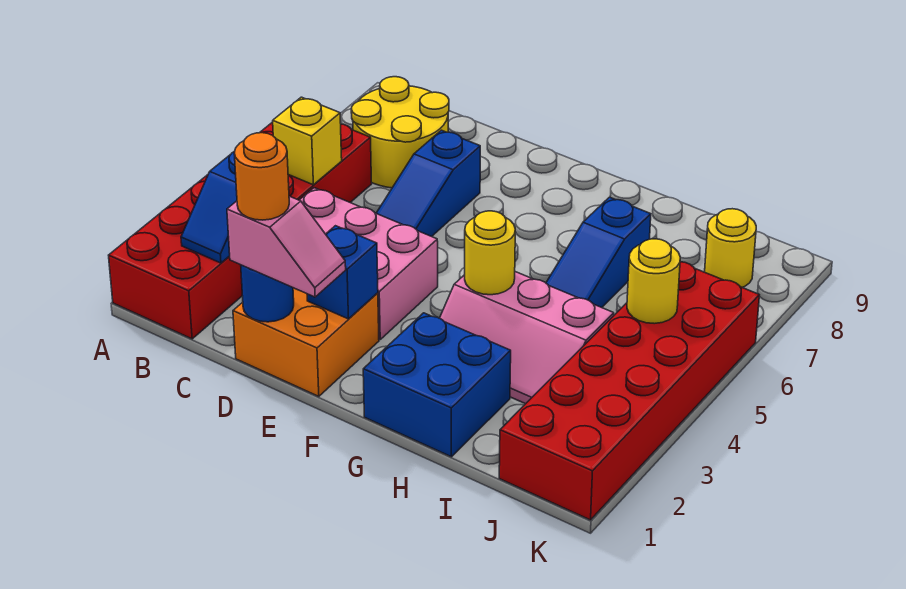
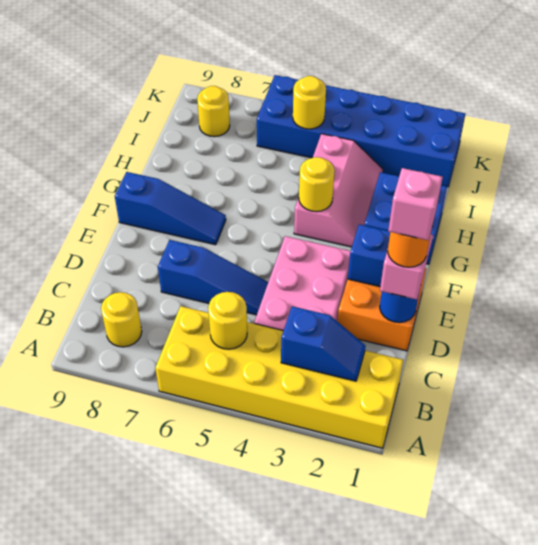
red 2x6 brick [109,122,372,339] -> yellow 2x6 brick [155,306,403,448]
yellow 1x1 brick [273,97,342,185] -> yellow 1x1 round brick [208,292,247,349]
yellow 2x2 round brick [351,77,449,188] -> yellow 1x1 round brick [101,292,142,347]
none -> pink 1x1 brick [388,168,443,240]
blue 1x3 slope [546,197,651,308] -> blue 1x3 slope moved to [115,172,226,245]
red 2x6 brick [499,262,759,520] -> blue 2x6 brick [257,75,465,187]

